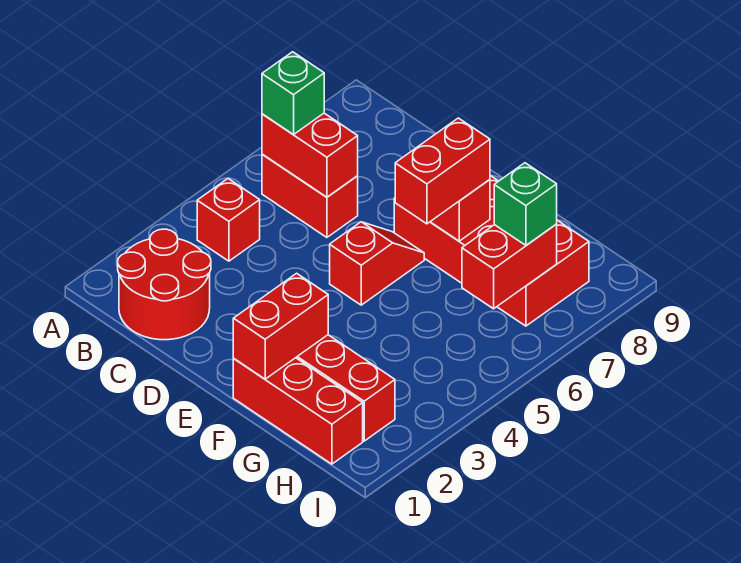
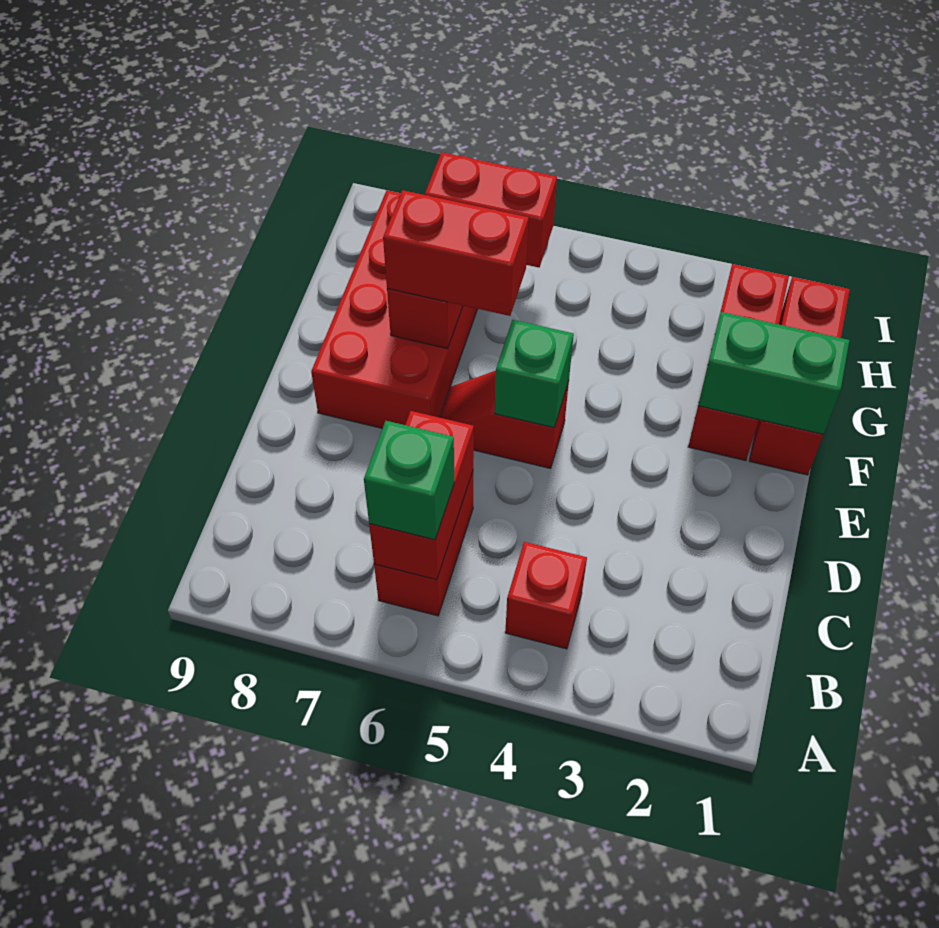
red 2x2 round brick [118,229,211,340] -> none
red 1x2 brick [233,273,328,379] -> green 1x2 brick [698,312,849,434]
green 1x1 brick [494,163,557,245] -> green 1x1 brick moved to [495,320,574,428]

